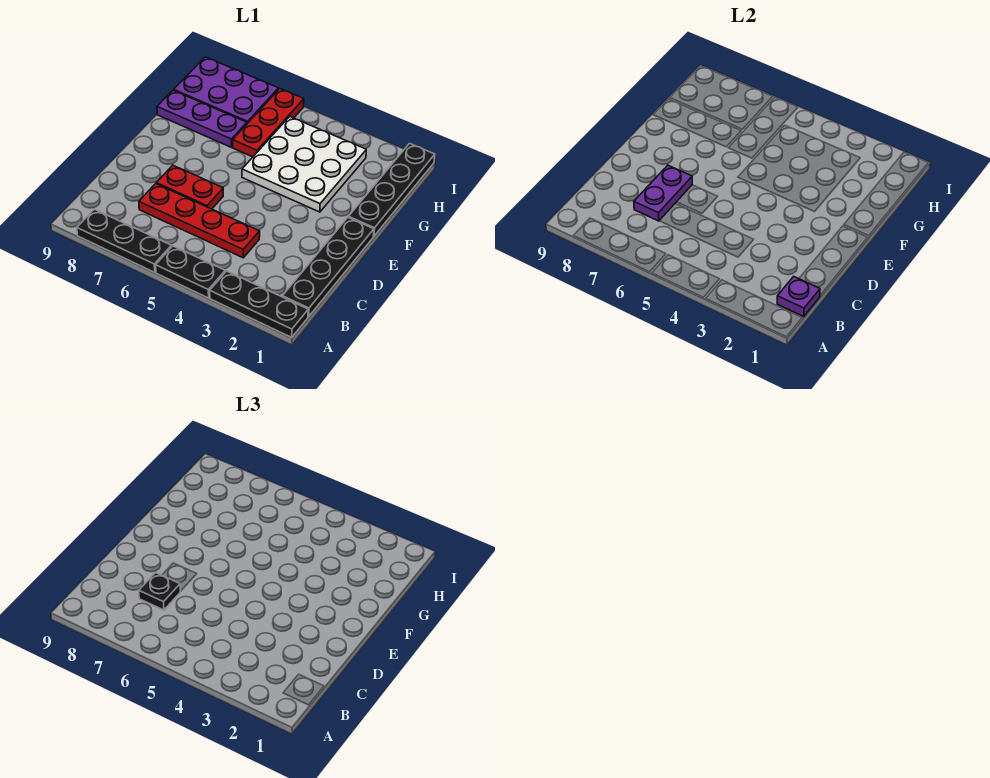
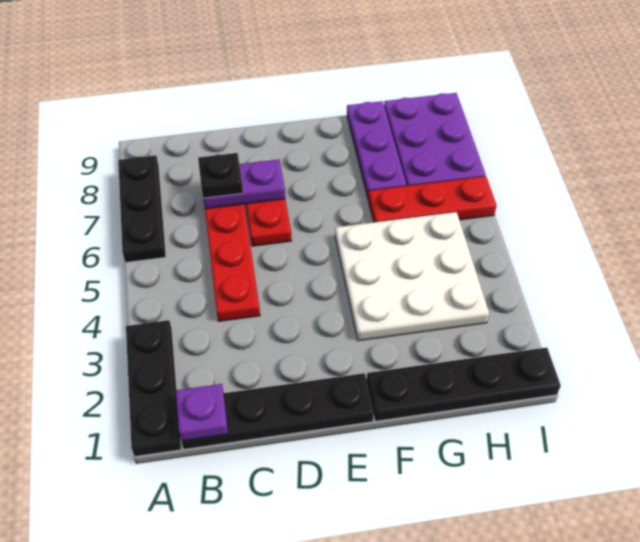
black 1x2 plate [156,246,225,298] -> none

